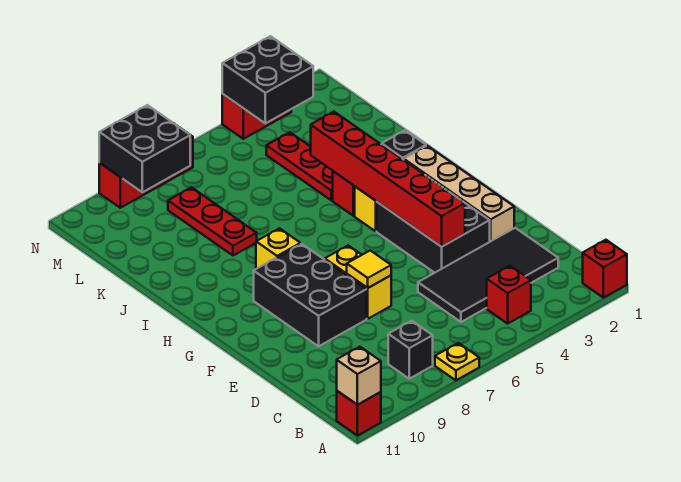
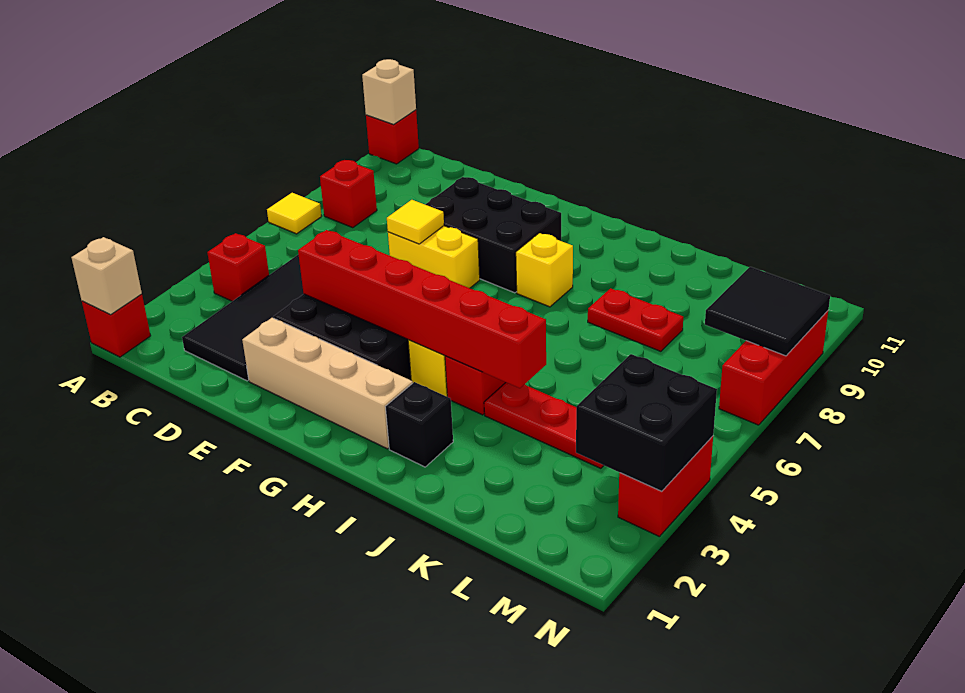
none -> tan 1x1 brick [71,237,142,315]
yellow 1x1 plate [435,343,479,380] -> yellow 1x1 tile [267,193,322,234]
black 1x1 brick [388,321,433,379] -> red 1x1 brick [320,160,377,228]
red 1x3 plate [168,187,257,256] -> red 1x2 plate [588,288,683,351]
black 2x2 brick [99,105,190,192] -> black 2x2 tile [705,267,830,356]

